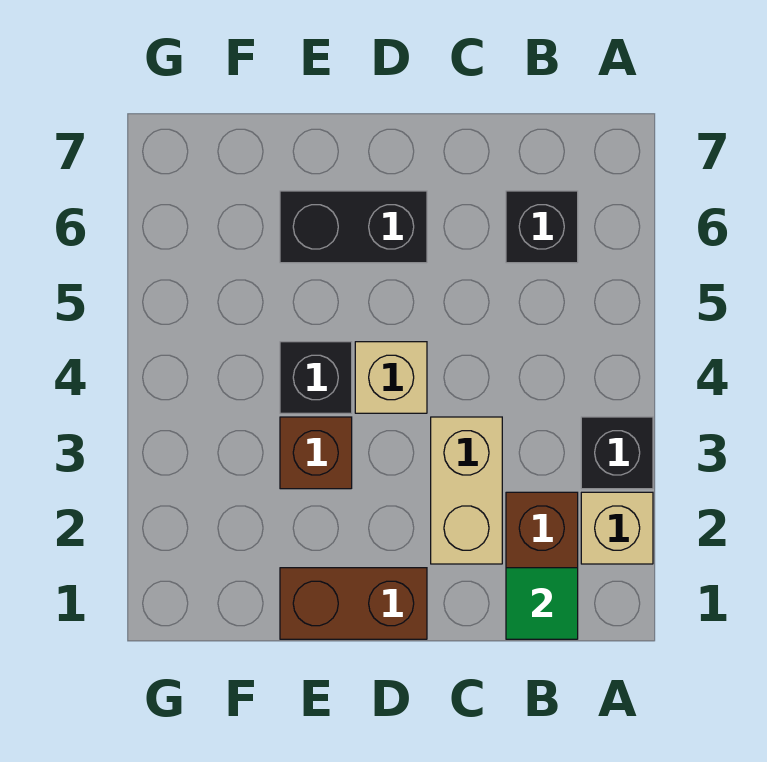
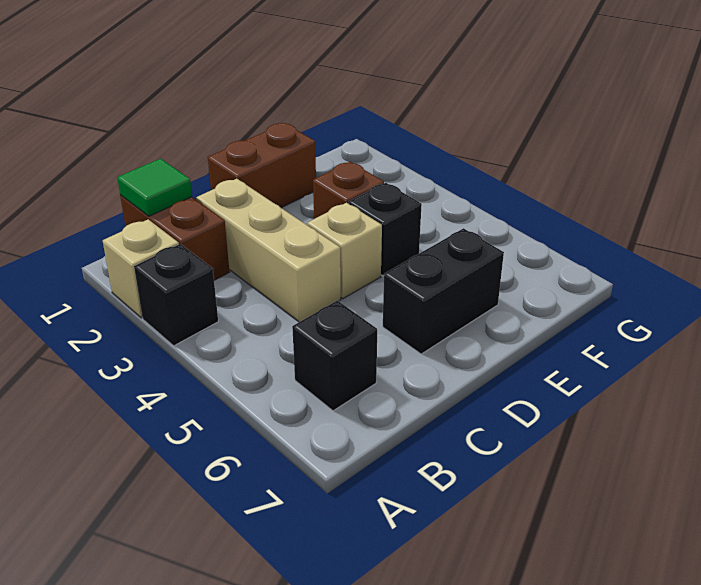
tan 1x2 brick [431,417,502,564] -> tan 1x3 brick [196,179,341,322]

